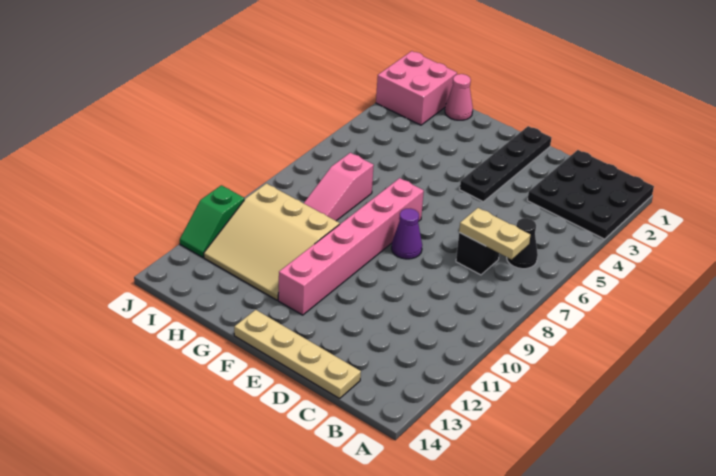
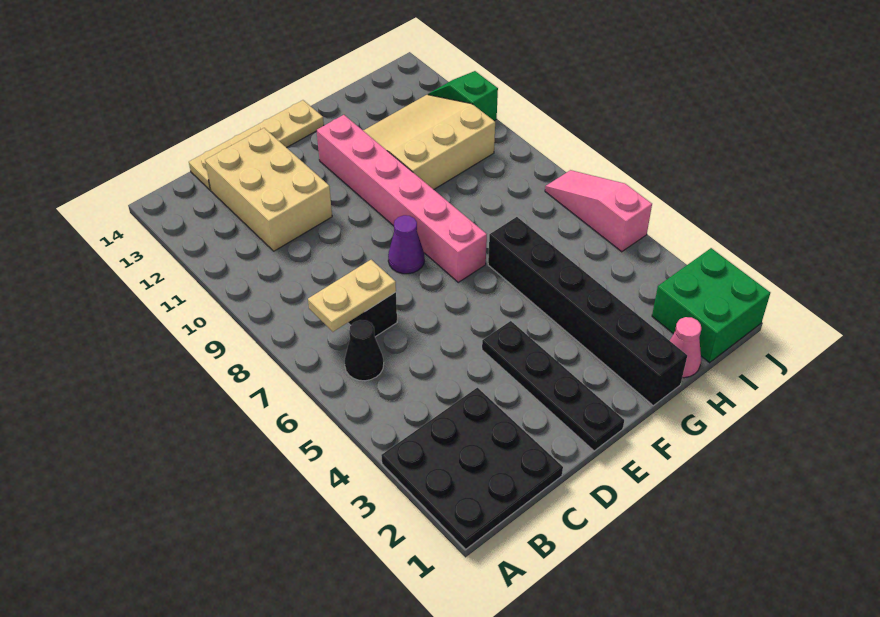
none -> tan 2x3 brick [205,128,332,251]
none -> black 1x6 brick [488,217,687,405]
pink 1x3 slope [304,153,374,221] -> pink 1x3 slope moved to [545,170,652,252]
pink 2x2 brick [376,51,457,125] -> green 2x2 brick [652,248,770,363]

